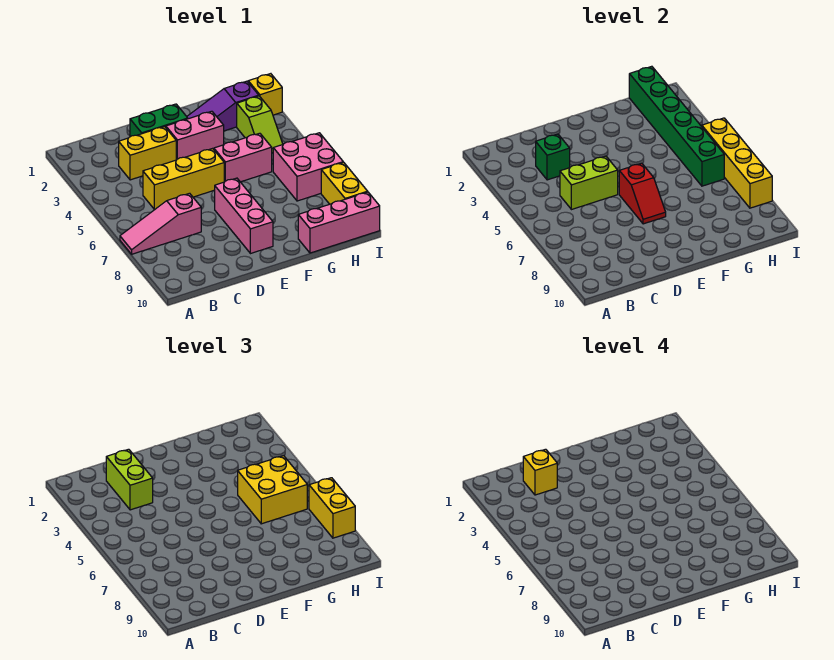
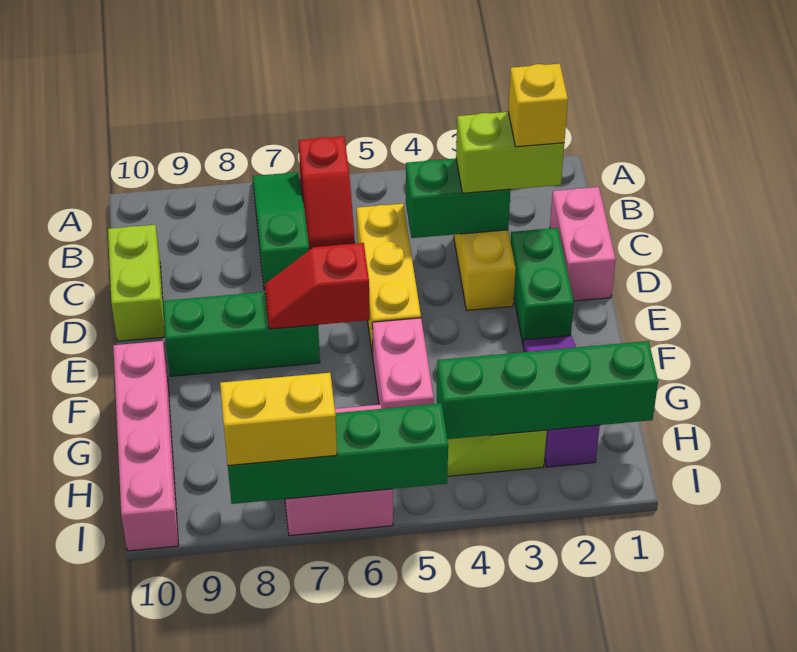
none -> red 1x2 slope [299,136,355,249]
pink 1x3 slope [120,193,201,254] -> green 1x3 slope [253,172,309,290]
green 1x1 brick [536,134,570,180] -> green 1x2 brick [406,158,511,238]
lime 1x2 brick [560,156,618,210] -> lime 1x2 brick moved to [108,225,165,341]
pink 1x2 brick [166,111,224,160] -> pink 1x2 brick moved to [550,187,616,301]
pink 1x3 brick [214,178,273,254] -> green 1x3 brick [163,292,320,376]
yellow 2x2 brick [238,456,307,524] -> none
pink 1x3 brick [298,192,380,253] -> pink 1x4 brick [113,341,179,551]
green 1x6 brick [629,66,724,186] -> green 1x4 brick [437,341,658,439]
yellow 1x1 brick [248,74,282,115] -> none
yellow 1x4 brick [702,118,772,208] -> green 1x4 brick [228,403,448,504]
yellow 1x2 brick [321,162,368,204] -> none

